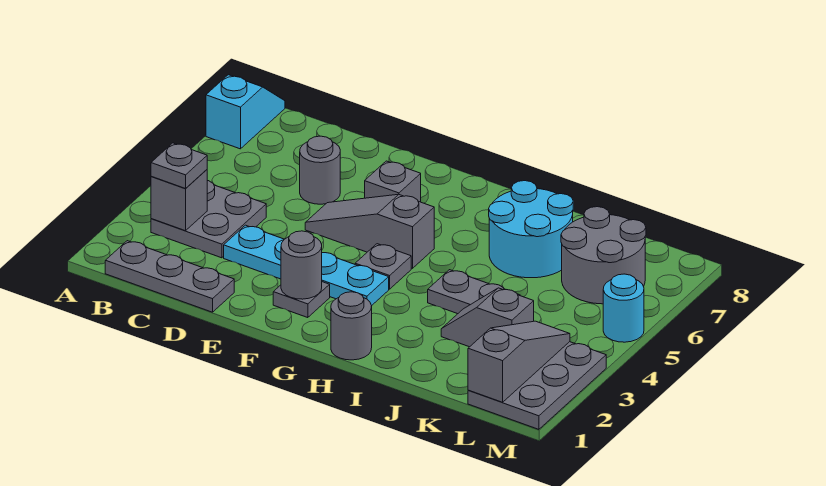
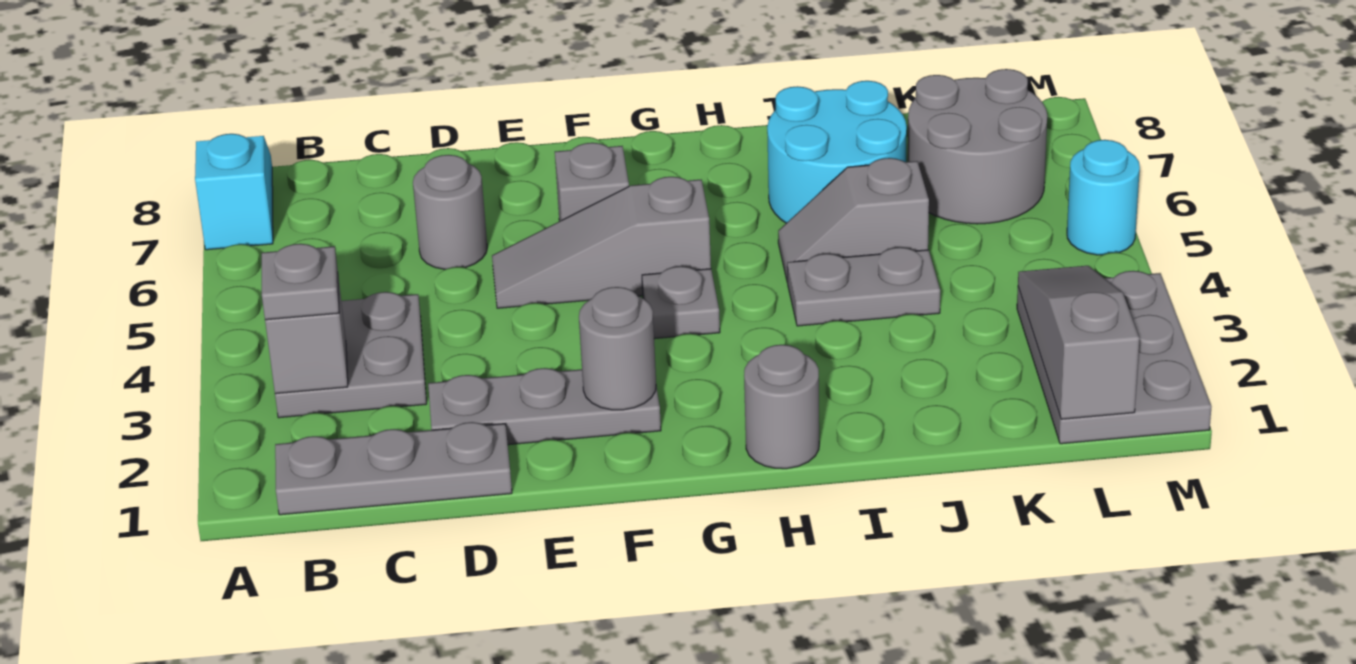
cyan 1x4 plate [224,225,389,306] -> none
grey 1x1 plate [273,282,330,318] -> grey 1x3 plate [428,368,661,445]
grey 1x2 slope [441,288,534,347] -> grey 1x2 slope moved to [778,158,929,283]

